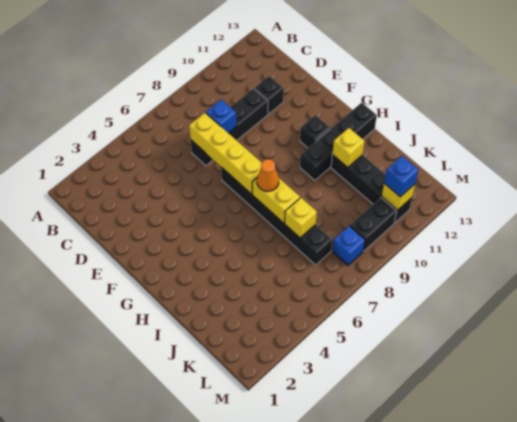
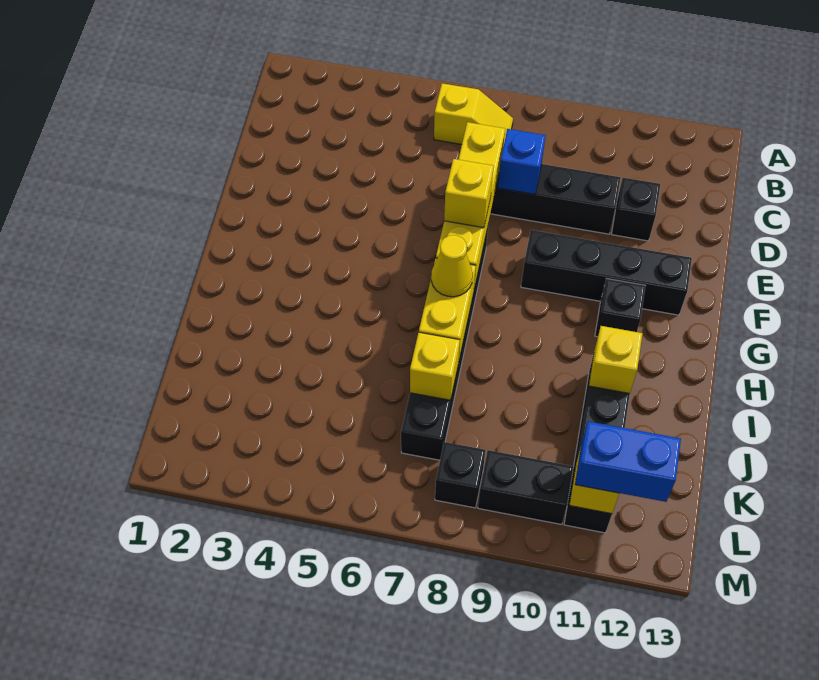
none -> yellow 1x2 slope [434,83,513,144]
none -> yellow 1x1 brick [444,159,494,228]
orange 1x1 cone [257,159,279,191] -> yellow 1x1 cone [431,235,473,297]
black 1x4 brick [300,103,377,180] -> black 1x4 brick moved to [521,230,692,315]
blue 1x1 brick [332,226,365,265] -> black 1x1 brick [435,442,485,508]
blue 1x1 brick [384,156,419,197] -> blue 1x2 brick [575,421,681,502]

